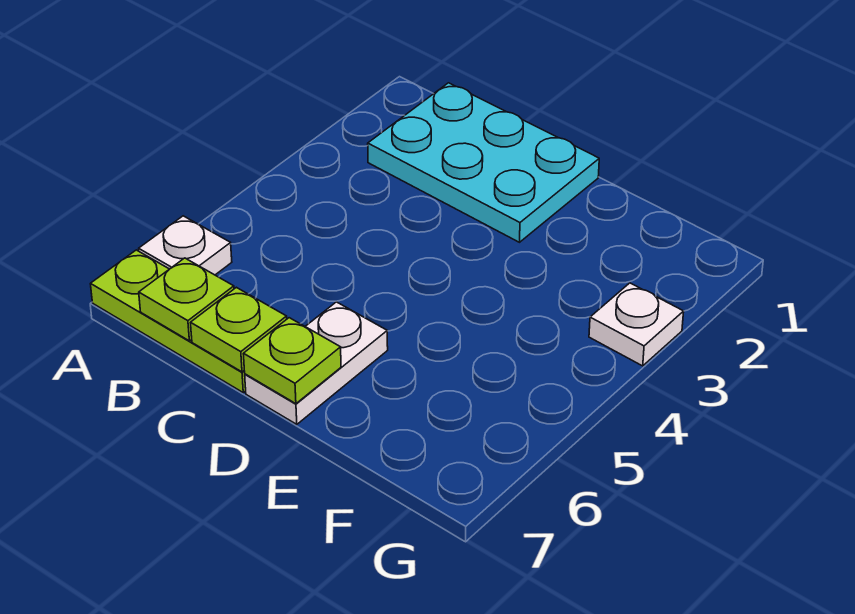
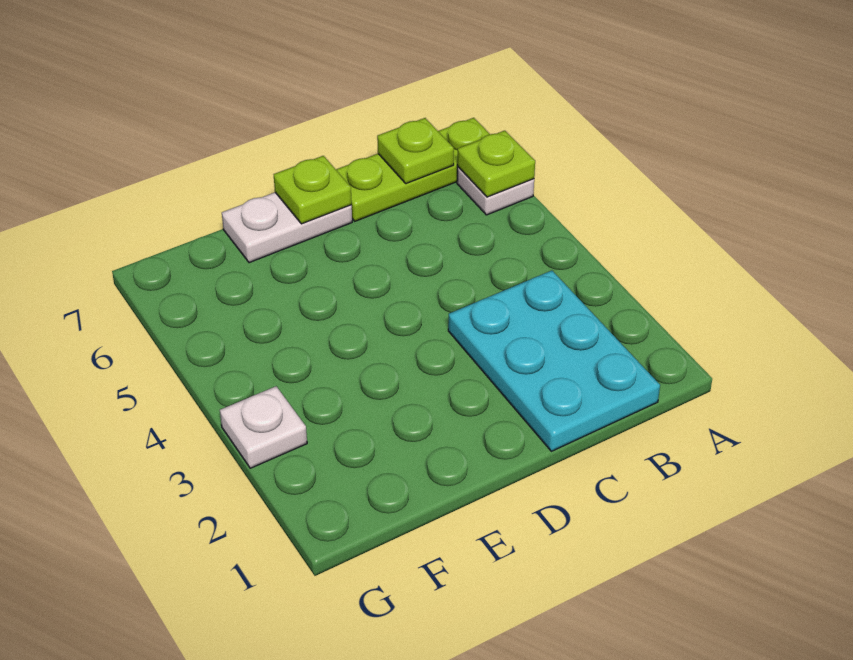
cyan 2x3 plate [368,83,599,242] -> cyan 2x3 plate turned to [448,271,660,451]
lime 1x1 plate [191,287,287,372] -> lime 1x1 plate moved to [457,131,535,197]
white 1x2 plate [245,302,388,424] -> white 1x2 plate turned to [222,192,352,263]

